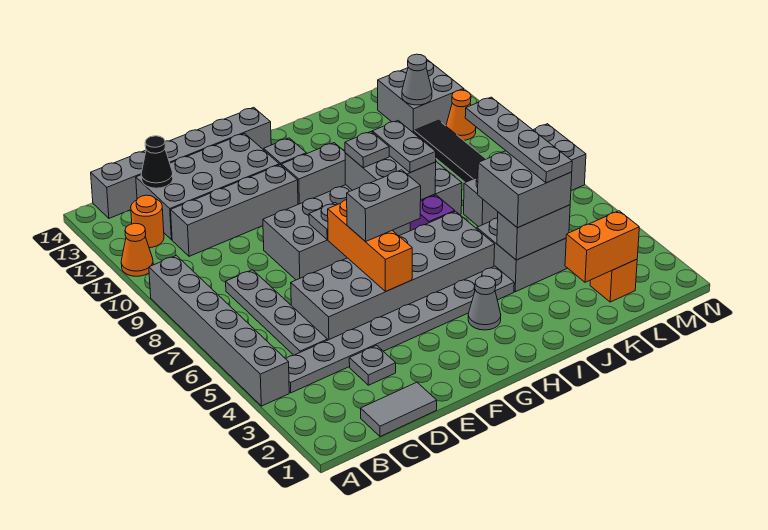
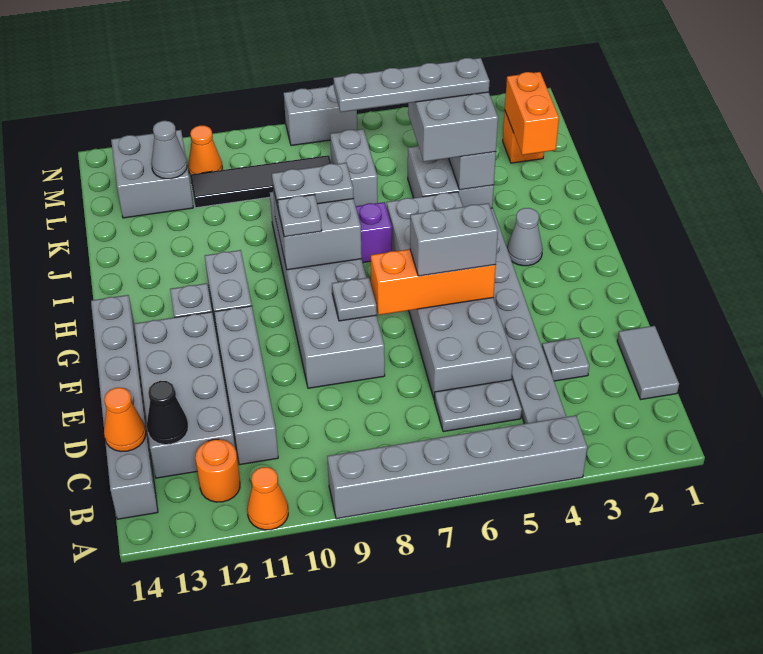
grey 1x4 plate [226,270,327,355] -> grey 1x2 plate [435,380,522,432]
none -> orange 1x1 cone [104,388,146,451]
grey 1x2 brick [347,170,421,242] -> grey 1x2 brick turned to [410,203,498,276]

